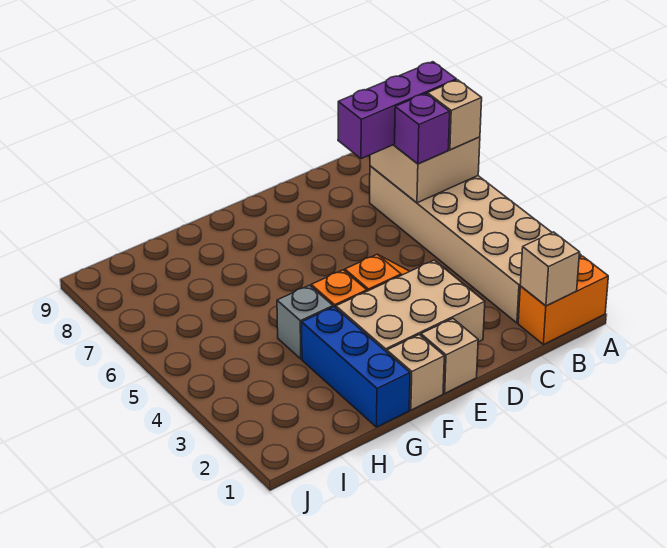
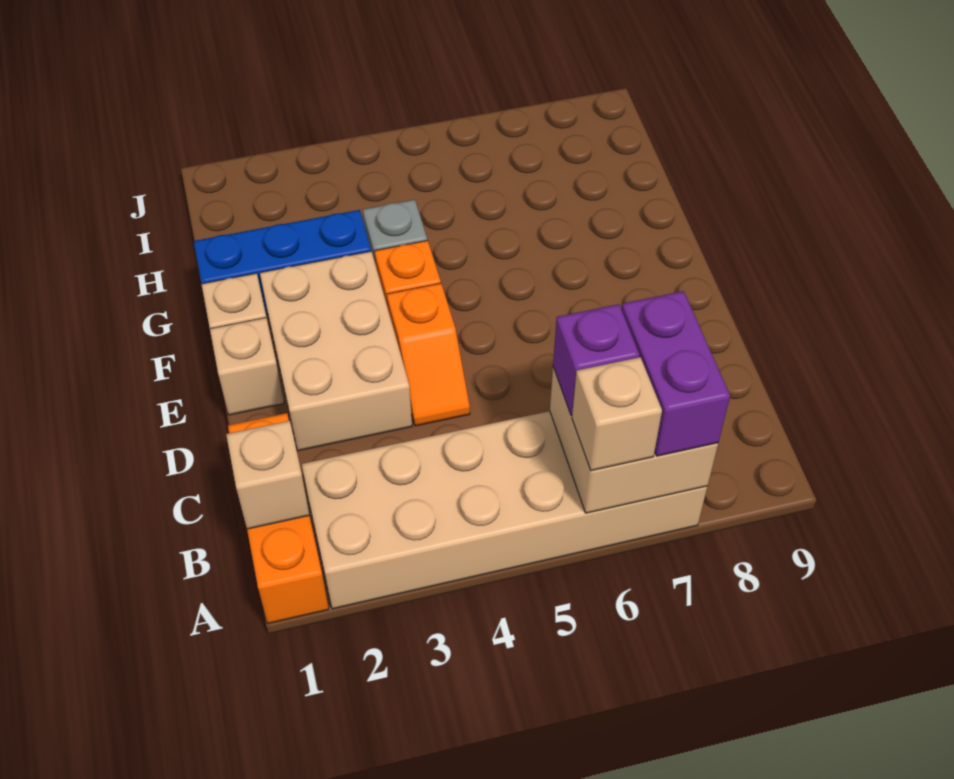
orange 1x2 brick [518,256,608,345] -> orange 1x3 brick [228,413,329,624]
purple 1x3 brick [338,62,457,159] -> purple 1x2 brick [621,291,730,456]

